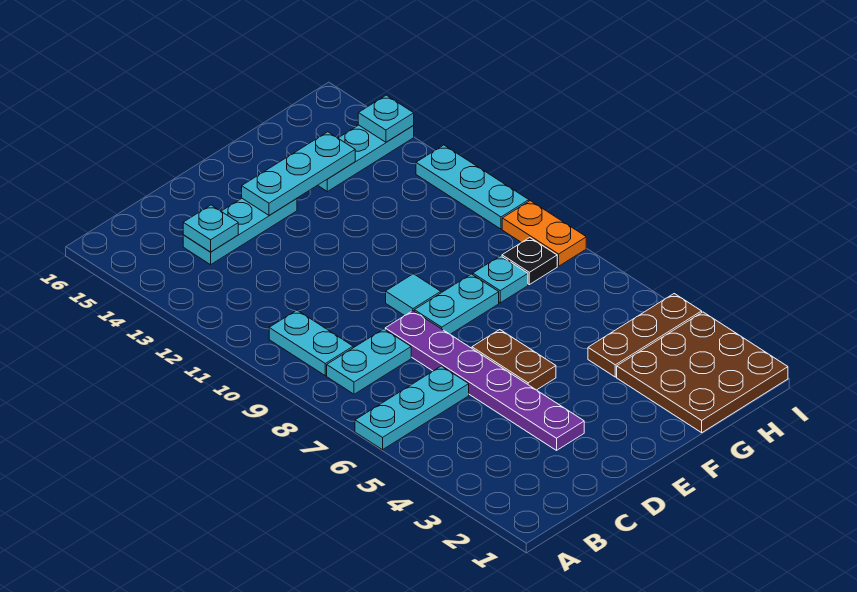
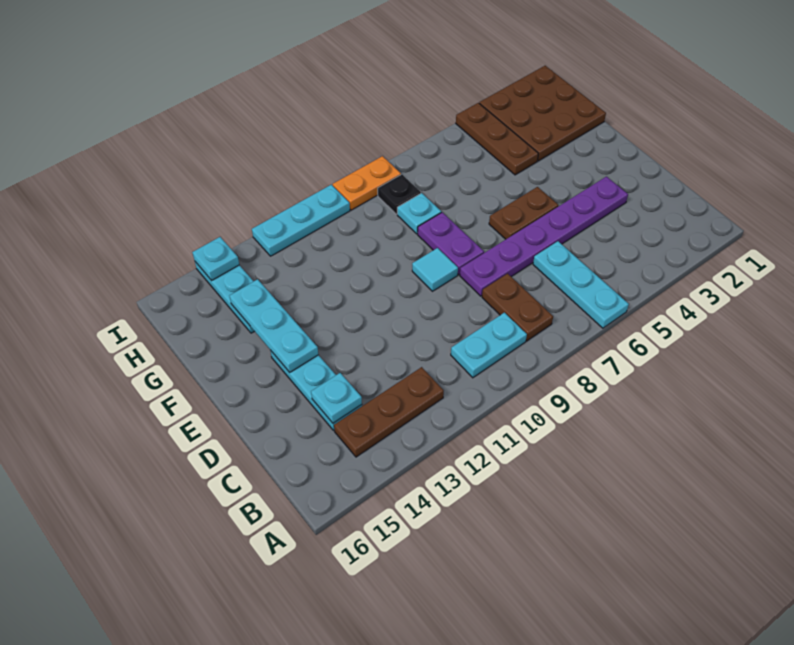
cyan 1x2 plate [327,329,411,394] -> brown 1x2 plate [482,274,553,341]
none -> brown 1x3 plate [334,367,444,457]
cyan 1x2 plate [414,274,499,334] -> purple 1x2 plate [418,212,484,275]

